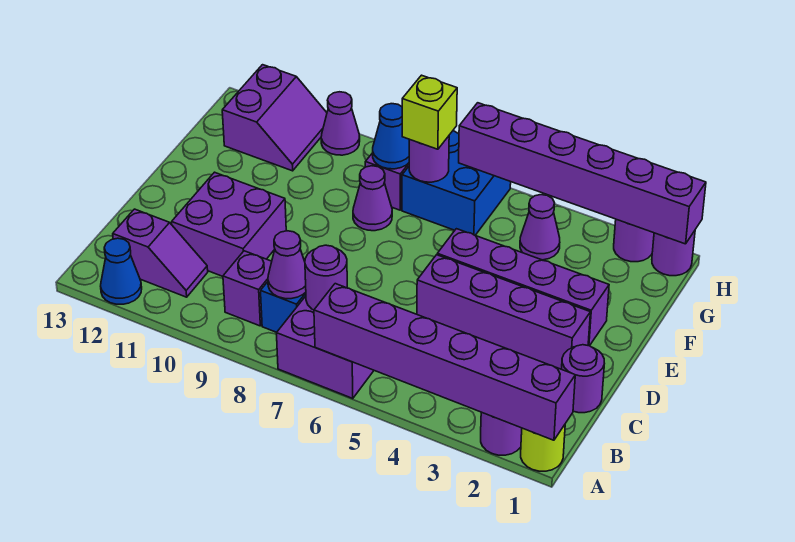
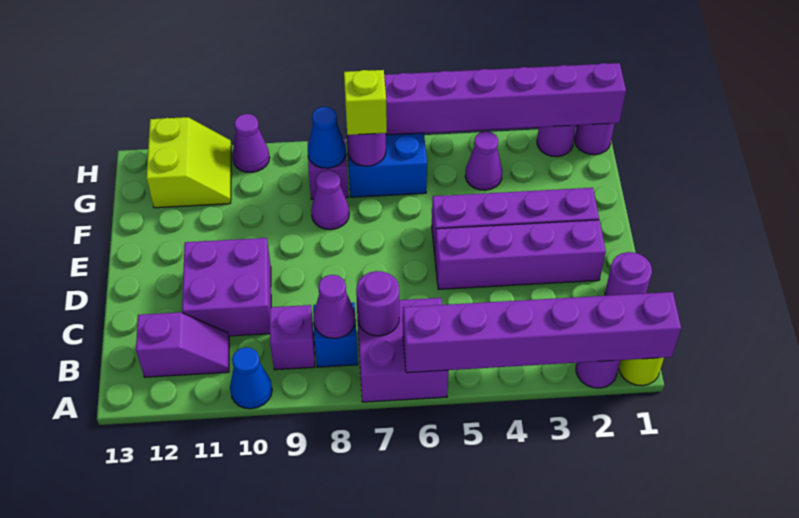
blue 1x1 cone [101,238,142,304] -> blue 1x1 cone moved to [230,347,272,409]
purple 2x2 slope [222,65,327,171] -> lime 2x2 slope [146,117,231,208]

